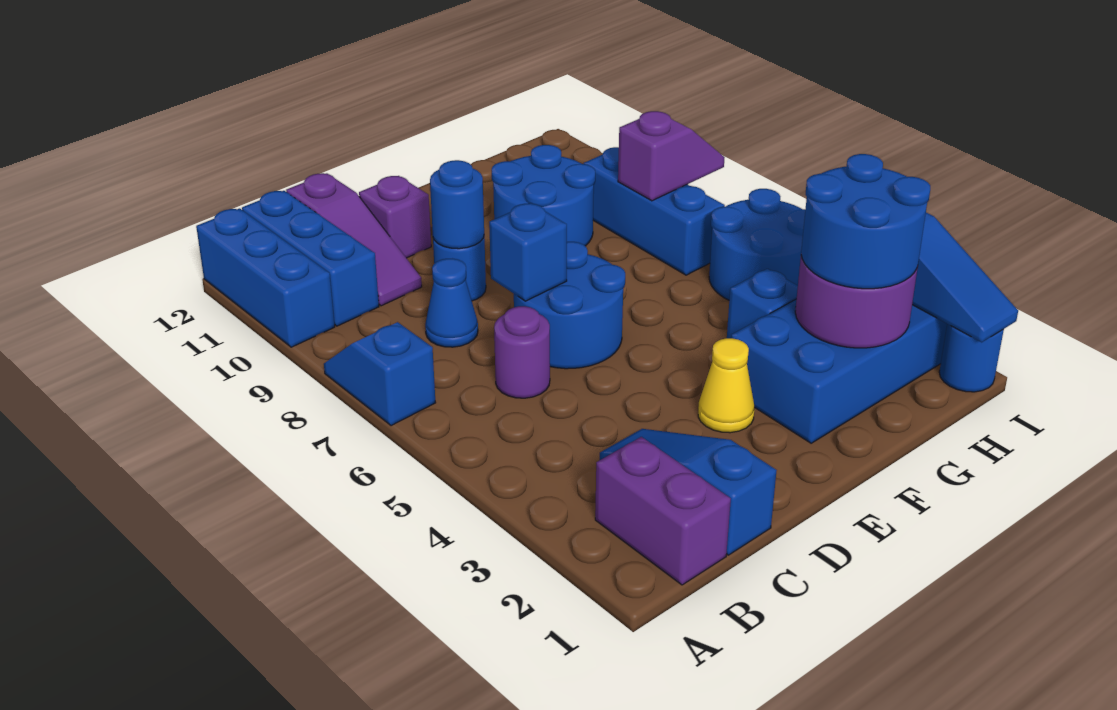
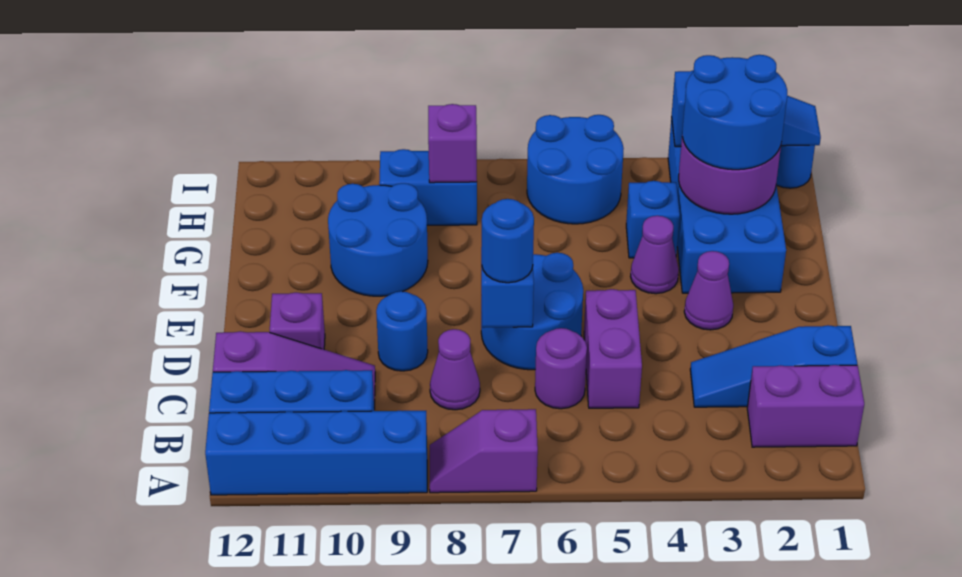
blue 1x2 slope [324,322,436,426] -> purple 1x2 slope [430,409,538,493]
blue 1x3 brick [196,208,335,347] -> blue 1x4 brick [205,411,427,495]
none -> purple 1x2 brick [584,289,642,408]
blue 1x1 cone [425,259,478,347] -> purple 1x1 cone [430,329,480,410]
blue 1x1 round brick [430,160,484,249] -> blue 1x1 round brick moved to [482,199,534,283]
yellow 1x1 cone [698,338,754,433] -> purple 1x1 cone [684,251,733,330]
none -> purple 1x1 cone [631,216,679,294]
blue 1x3 brick [584,147,725,275] -> blue 1x2 brick [379,149,477,225]

